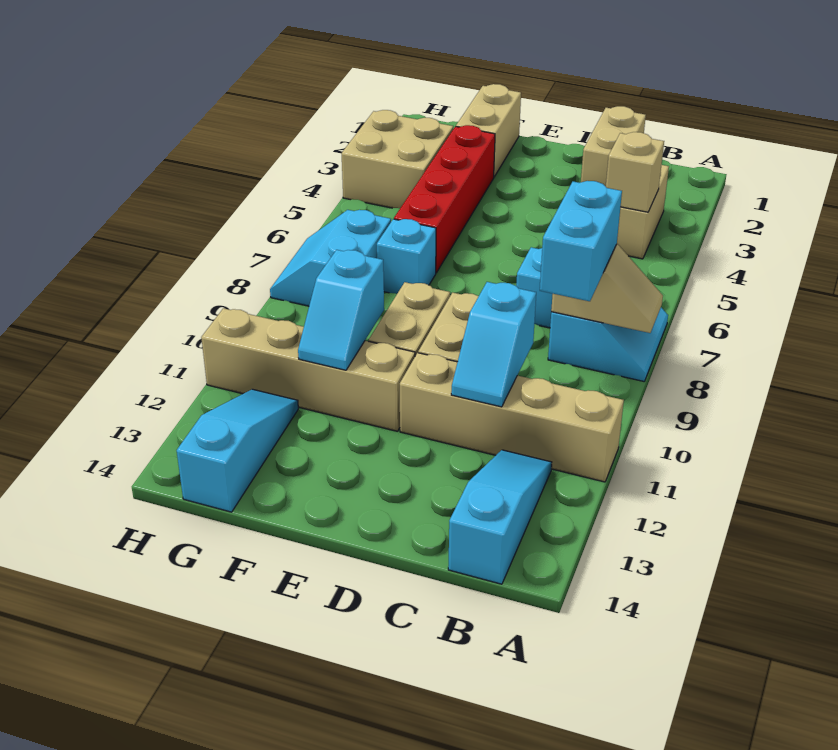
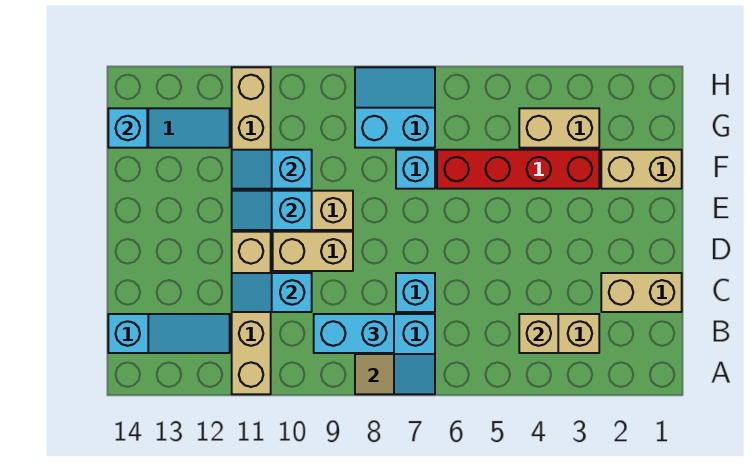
none -> cyan 1x2 slope [232,191,312,230]
tan 2x2 brick [342,110,453,208] -> tan 1x2 brick [519,108,599,148]
none -> cyan 1x1 brick [108,108,147,148]

